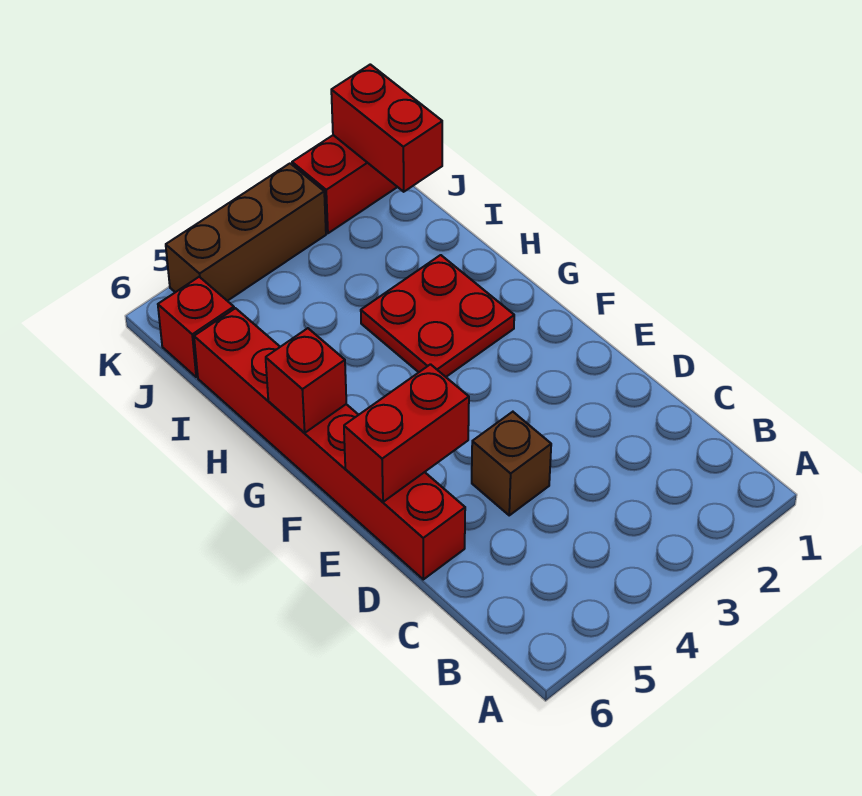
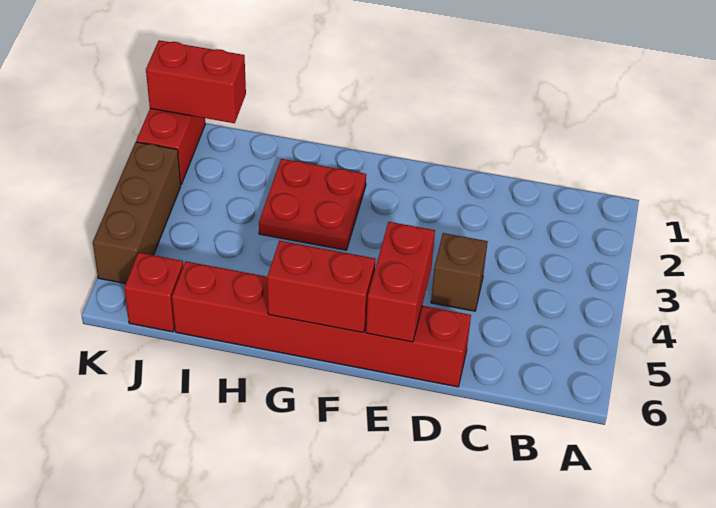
red 1x1 brick [266,328,346,433] -> red 1x2 brick [267,241,376,332]

